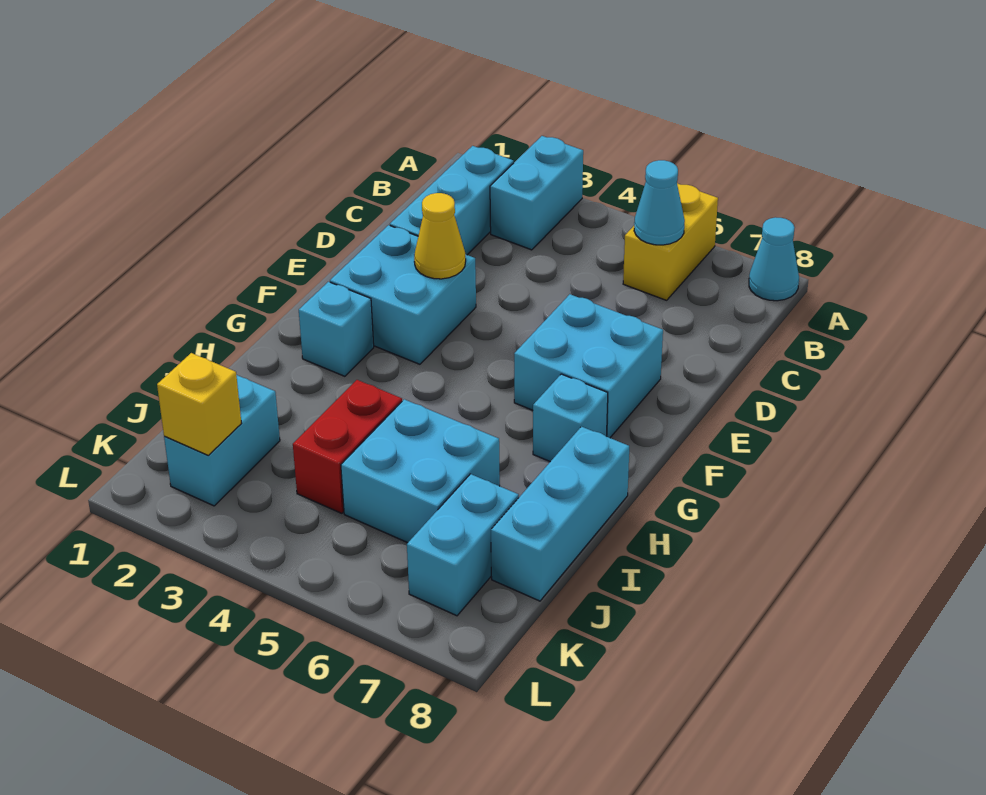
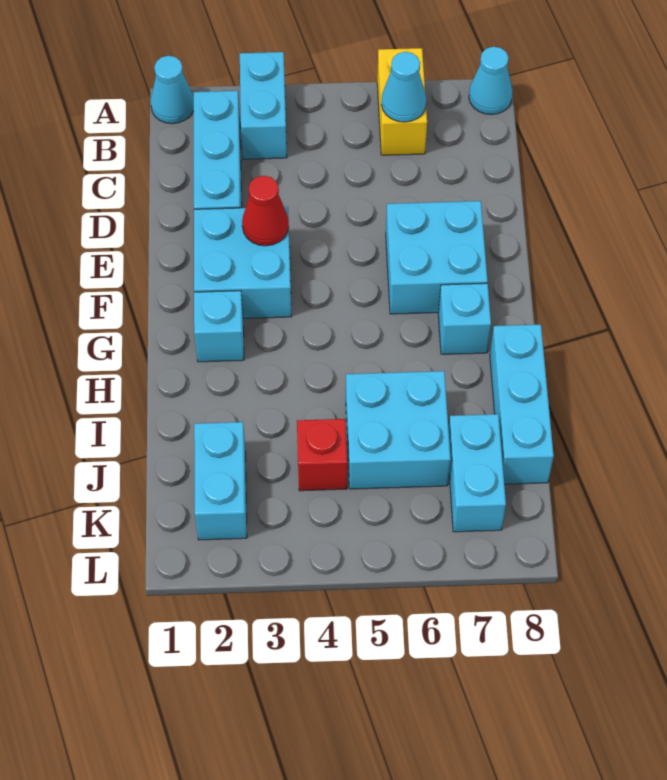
none -> cyan 1x1 cone [151,56,194,124]
yellow 1x1 cone [414,193,466,279] -> red 1x1 cone [242,176,289,246]
red 1x2 brick [293,380,402,513] -> red 1x1 brick [297,419,347,491]
yellow 1x1 brick [157,353,242,456] -> none

